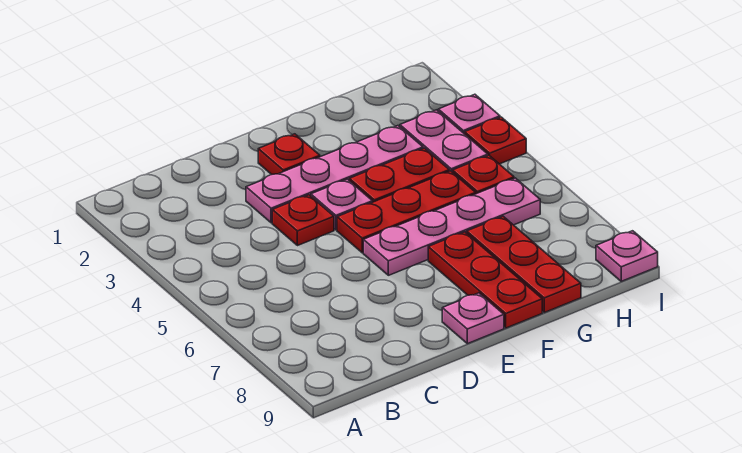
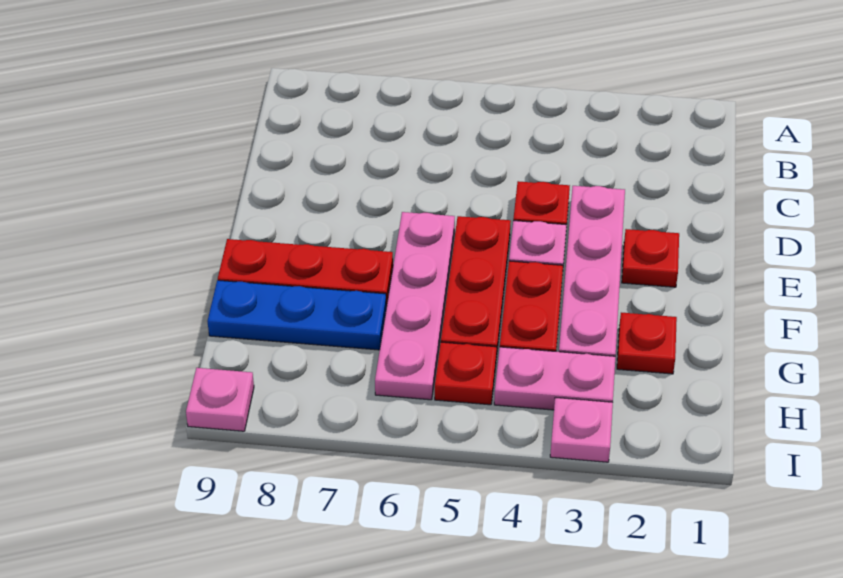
pink 1x1 plate [442,293,504,344] -> none
red 1x3 plate [467,216,581,312] -> blue 1x3 plate [207,280,386,350]
red 1x1 plate [465,117,526,164] -> red 1x1 plate moved to [617,313,677,374]

